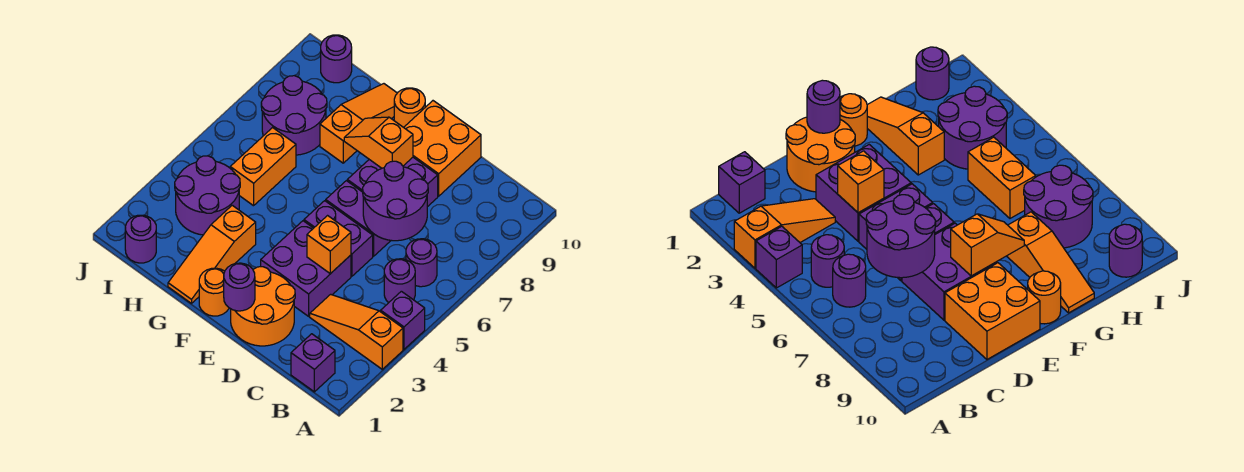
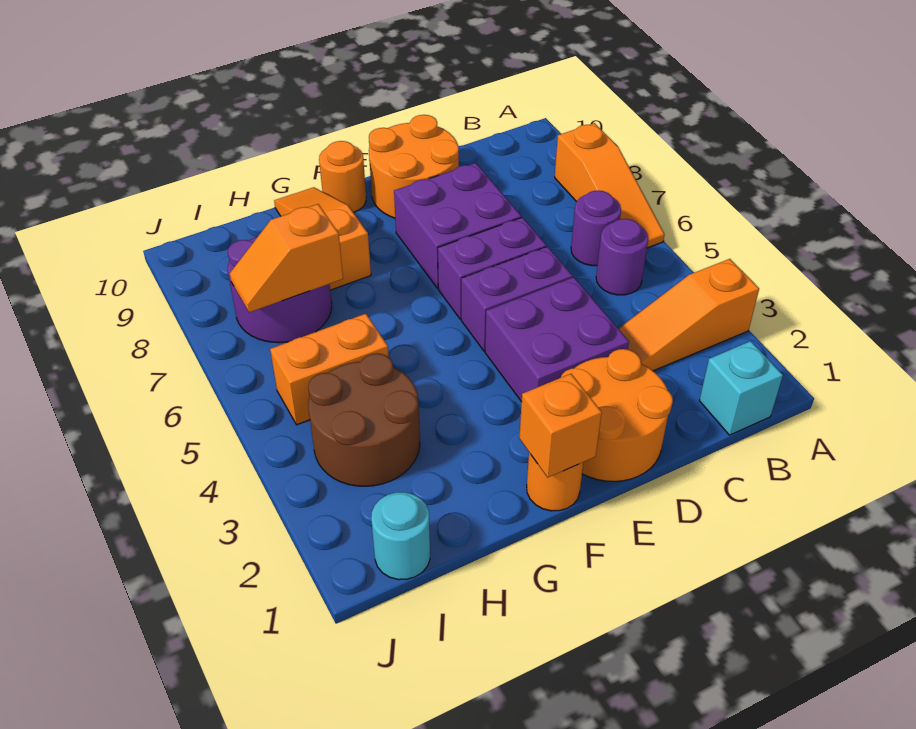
purple 1x1 brick [381,291,425,349] -> none
purple 1x1 brick [291,334,335,392] -> cyan 1x1 brick [699,341,783,435]
purple 2x2 round brick [363,161,428,241] -> none
orange 1x1 brick [307,216,351,274] -> orange 1x1 brick moved to [519,374,602,477]
orange 2x2 brick [404,101,481,196] -> orange 2x2 round brick [369,115,459,218]
purple 1x1 round brick [224,263,255,311] -> none
orange 1x2 slope [344,117,413,168] -> orange 1x2 slope moved to [230,204,343,312]
orange 1x3 slope [168,205,256,303] -> orange 1x3 slope moved to [555,123,665,248]
purple 2x2 round brick [175,156,240,235] -> brown 2x2 round brick [308,353,420,486]
orange 1x2 brick [230,128,296,206] -> orange 1x2 brick turned to [270,314,389,425]
purple 1x1 round brick [125,215,156,263] -> cyan 1x1 round brick [371,492,430,580]
purple 1x1 round brick [321,35,352,83] -> none

